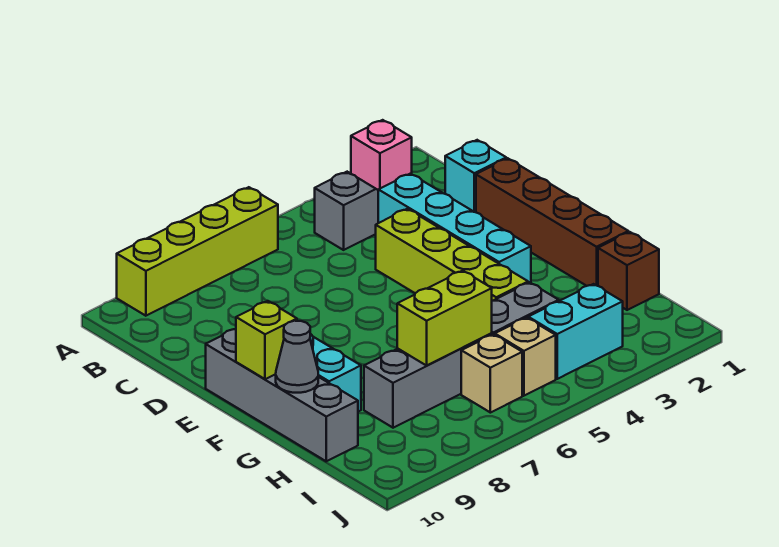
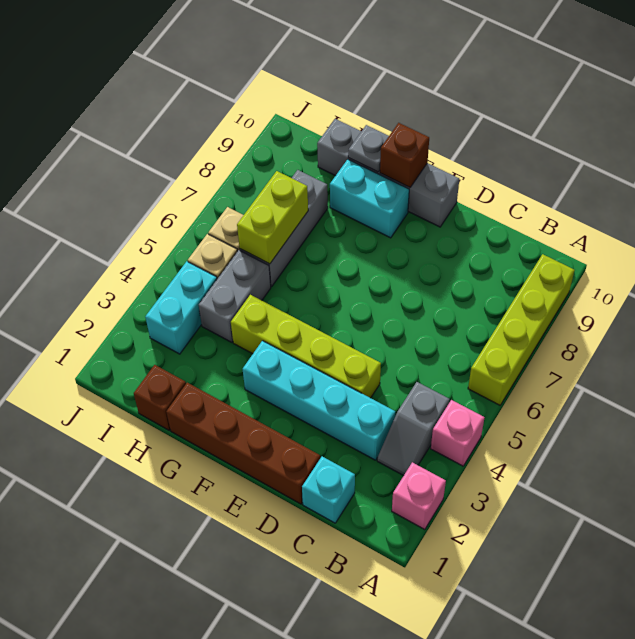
none -> pink 1x1 brick [431,400,485,466]
lime 1x1 brick [236,301,297,379] -> brown 1x1 brick [380,123,429,187]
grey 1x1 cone [276,321,318,393] -> grey 1x1 plate [348,125,389,172]

